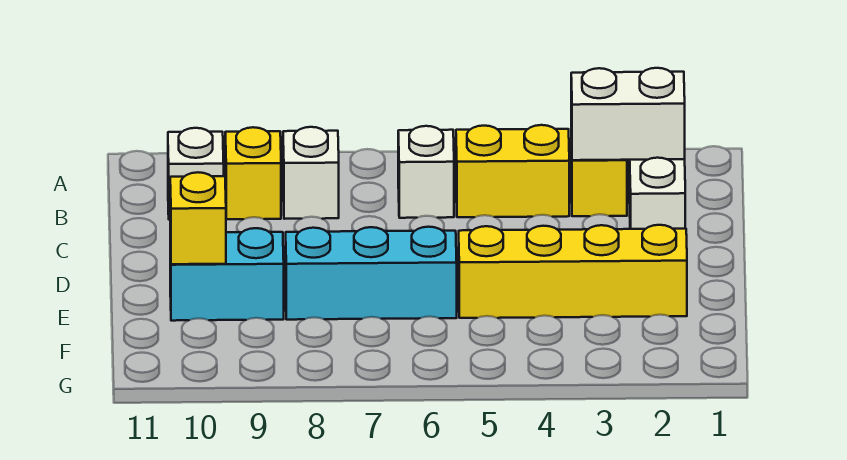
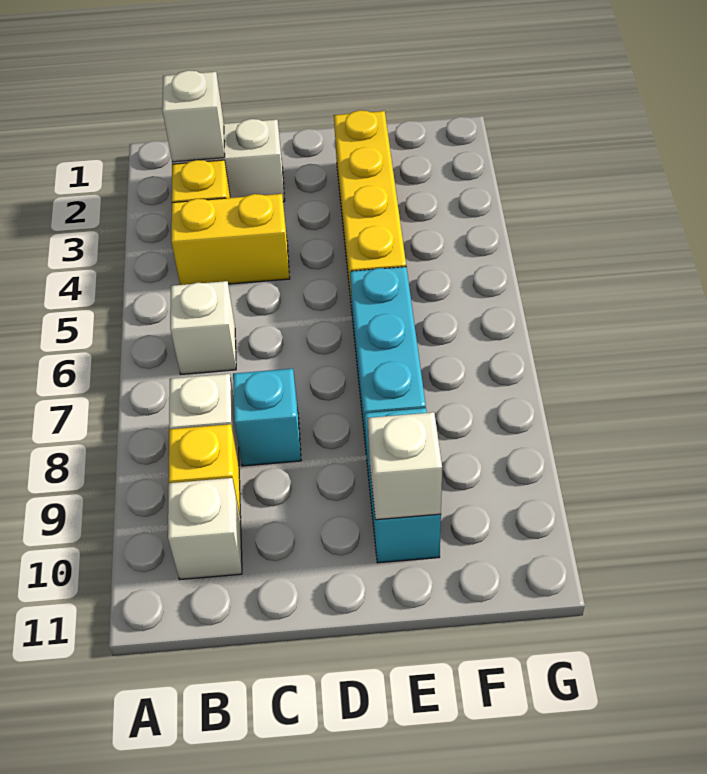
white 1x2 brick [571,68,685,160] -> white 1x1 brick [162,70,225,162]
yellow 1x2 brick [456,125,569,217] -> yellow 1x2 brick turned to [171,194,290,285]
none -> cyan 1x1 brick [233,369,301,466]
yellow 1x1 brick [170,172,226,264] -> white 1x1 brick [368,412,442,520]

